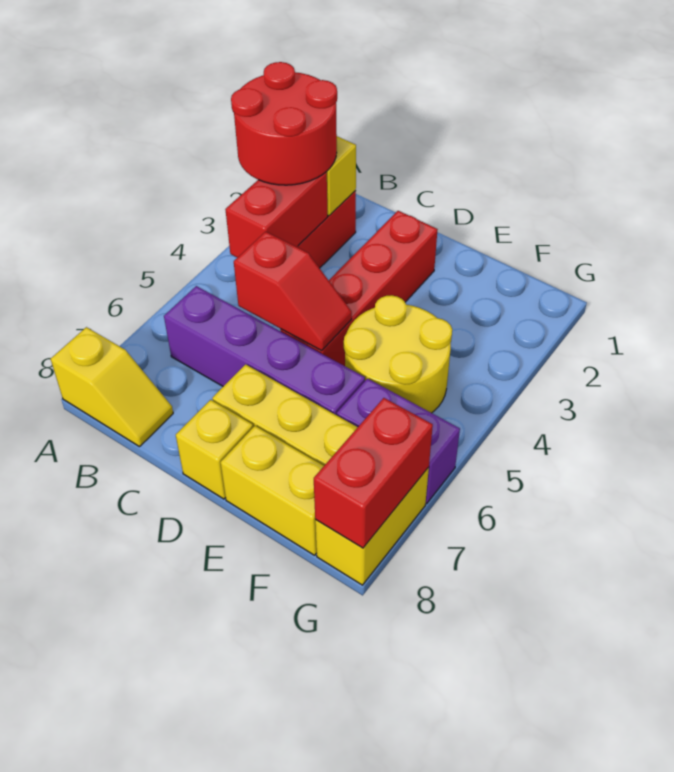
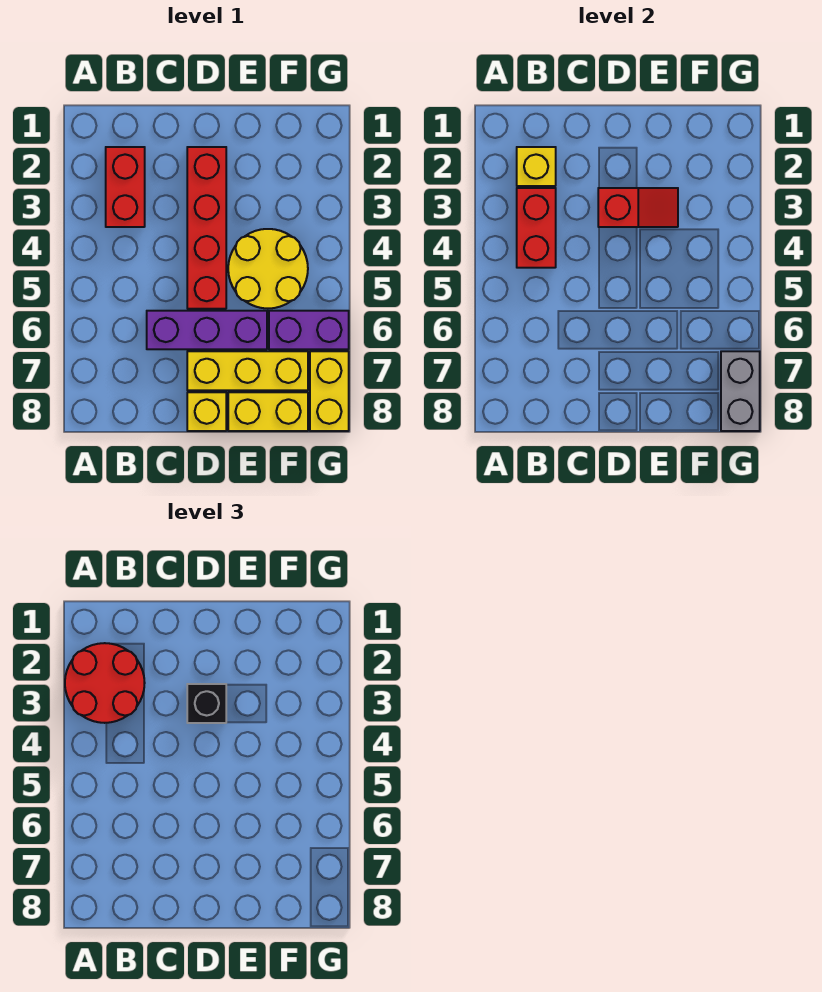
yellow 1x2 slope [51,327,173,447] -> none
purple 1x4 brick [164,286,365,415] -> purple 1x3 brick [147,311,267,349]
red 1x2 slope [234,232,352,351] -> red 1x2 slope moved to [598,188,678,227]
none -> black 1x1 brick [187,684,226,723]
red 1x2 brick [314,398,433,548] -> grey 1x2 brick [721,351,760,431]

